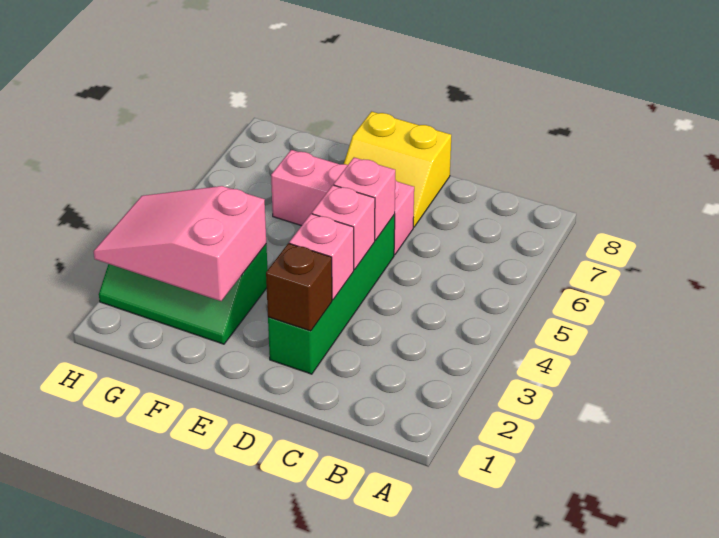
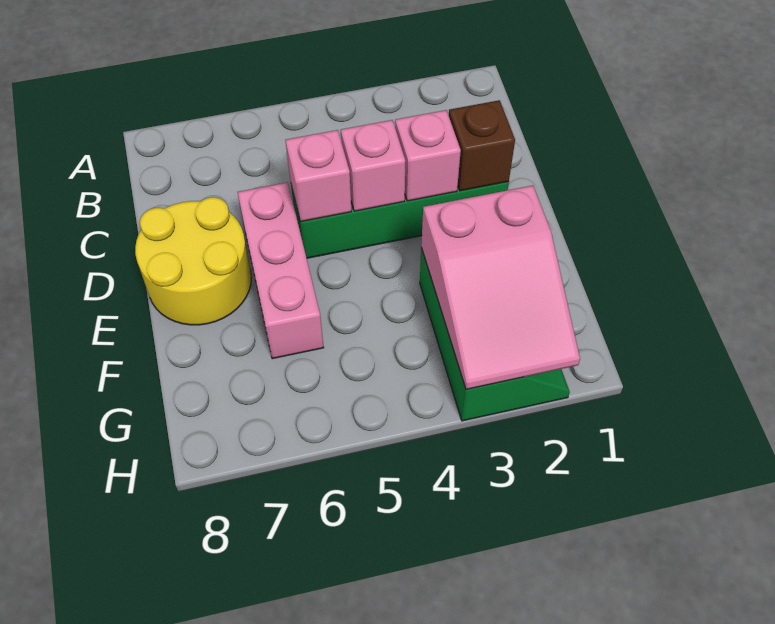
yellow 2x2 slope [344,112,451,227] -> yellow 2x2 round brick [135,197,252,325]

